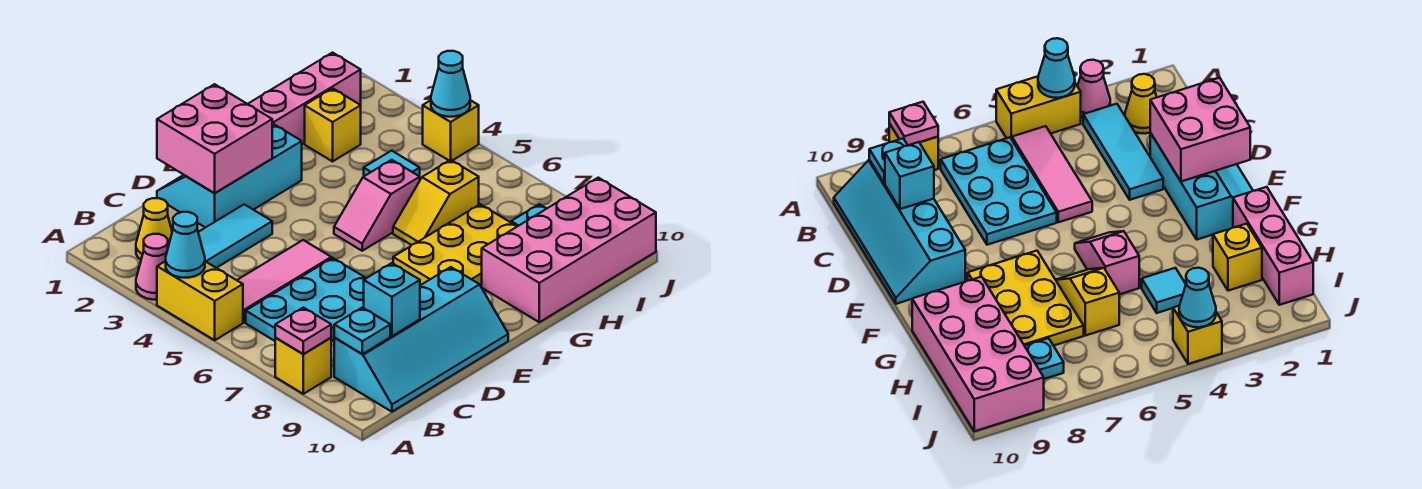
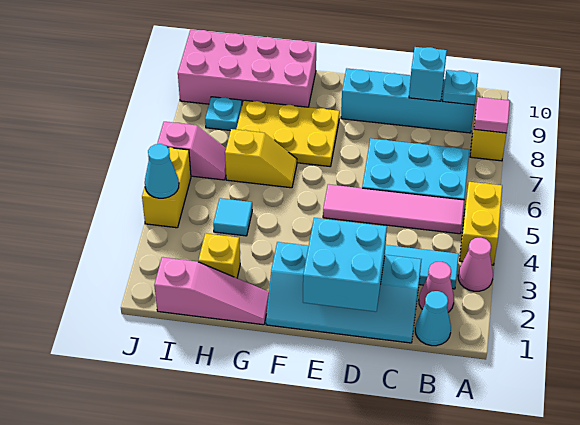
cyan 1x1 cone [166,212,205,278] -> cyan 1x1 cone moved to [415,291,451,346]
pink 1x1 plate [275,307,331,354] -> pink 1x1 tile [474,97,510,133]
yellow 1x1 cone [136,198,172,260] -> pink 1x1 cone [419,262,454,312]
pink 1x3 tile [237,240,331,322] -> pink 1x4 tile [323,184,464,234]
cyan 2x3 slope [157,124,302,228] -> cyan 2x4 slope [266,242,422,343]
pink 2x2 brick [157,84,272,193] -> cyan 2x2 brick [303,218,387,312]
pink 1x2 slope [334,160,420,251] -> pink 1x2 slope moved to [157,122,226,180]
pink 1x3 brick [248,53,361,144] -> pink 1x3 slope [154,257,269,325]
yellow 1x1 brick [423,100,479,161] -> yellow 1x2 brick [142,147,191,228]

